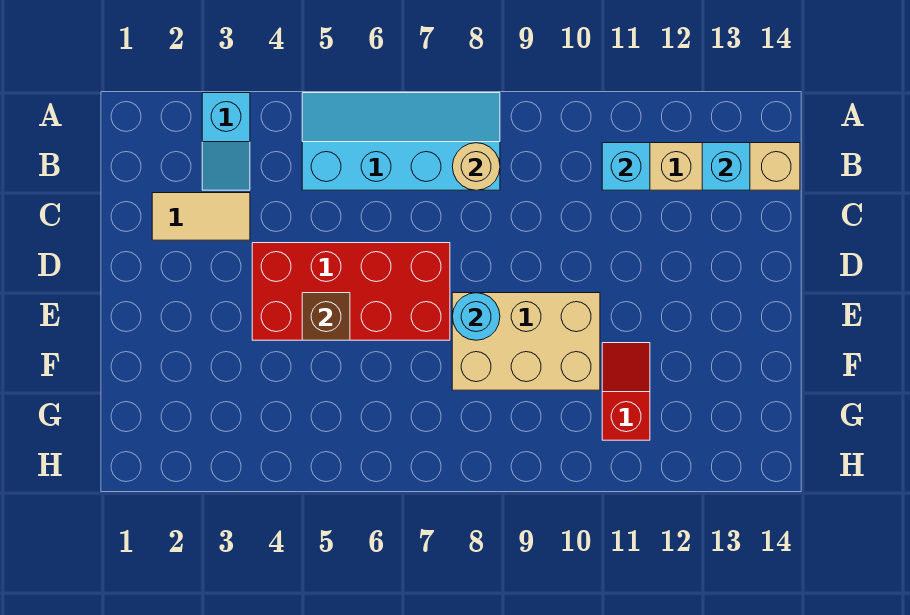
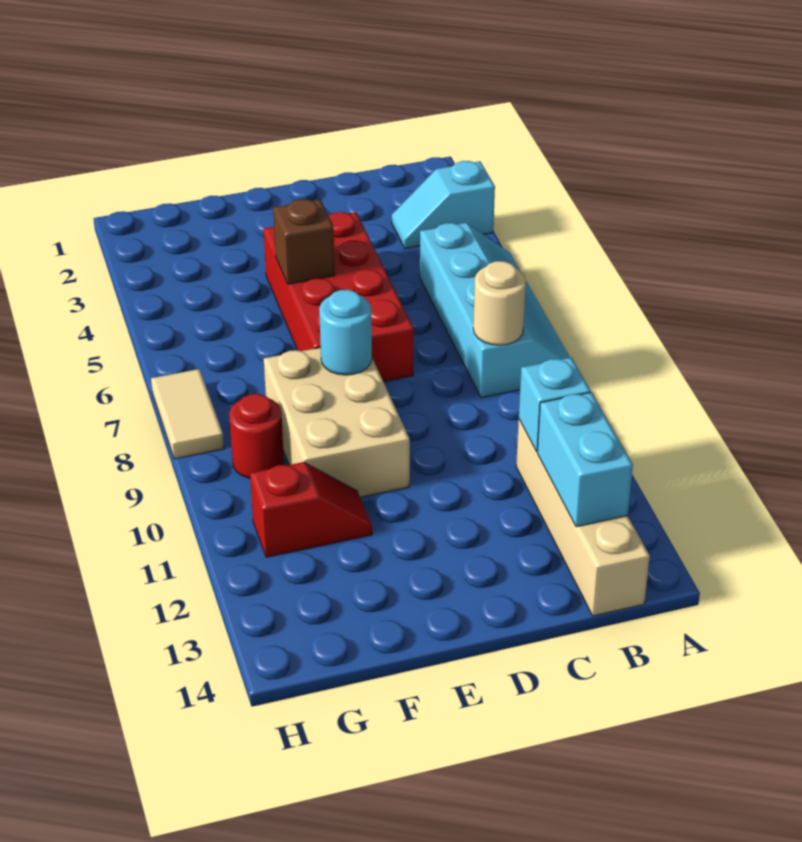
cyan 1x1 brick [702,143,750,190] -> cyan 1x2 brick [537,392,633,527]
tan 1x2 tile [152,193,250,240] -> tan 1x2 tile moved to [151,369,224,459]
none -> red 1x1 round brick [229,394,284,478]

